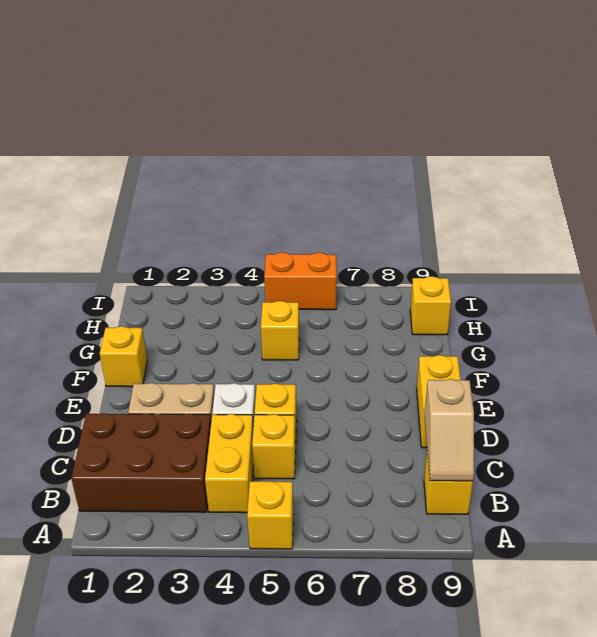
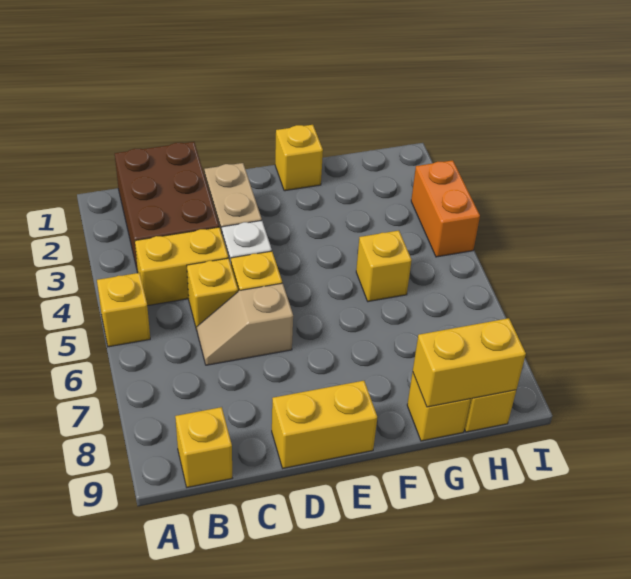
tan 1x2 slope [424,379,474,481] -> tan 1x2 slope moved to [197,283,293,365]
none -> yellow 1x1 brick [407,372,471,441]
none -> yellow 1x2 brick [413,318,526,407]
orange 1x2 brick [264,253,337,310] -> orange 1x2 brick moved to [411,160,480,257]

